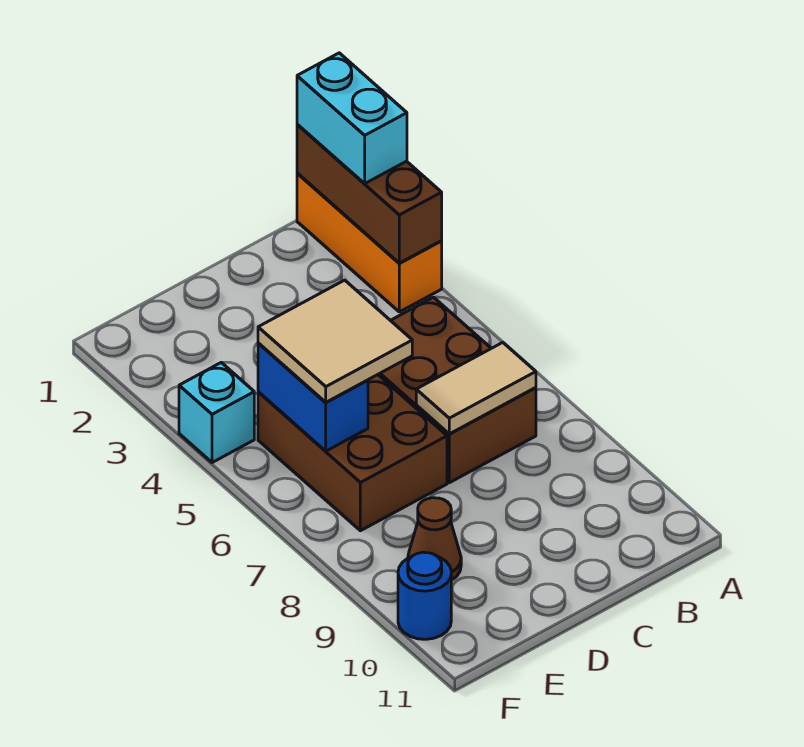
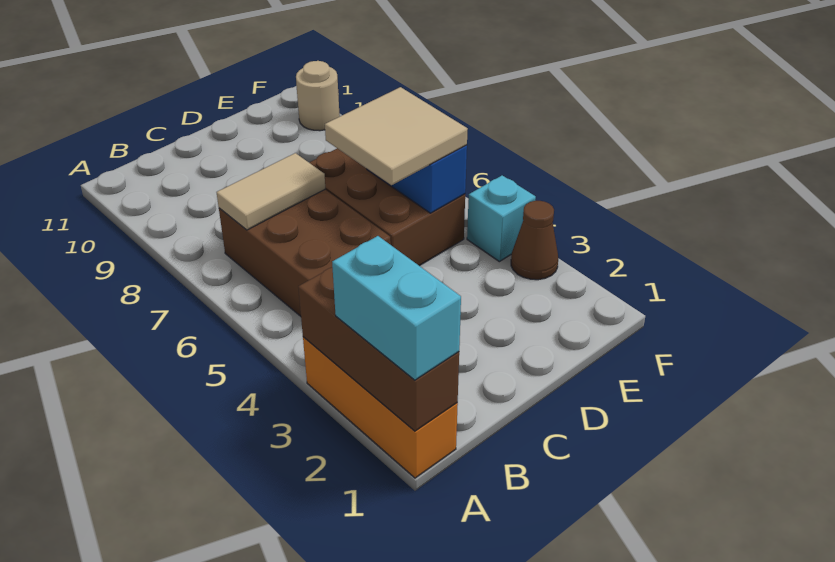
brown 1x1 cone [408,498,461,580] -> brown 1x1 cone moved to [511,201,558,280]
blue 1x1 round brick [398,552,451,639] -> tan 1x1 round brick [296,61,340,131]

